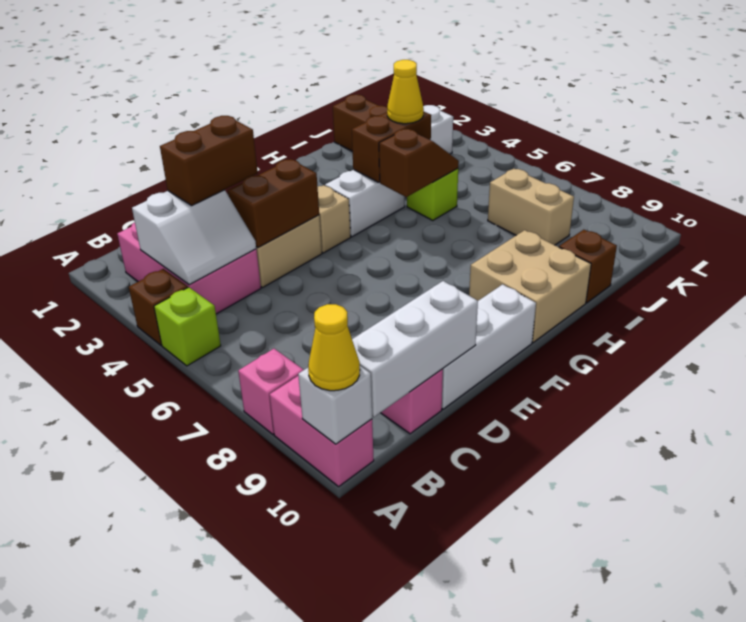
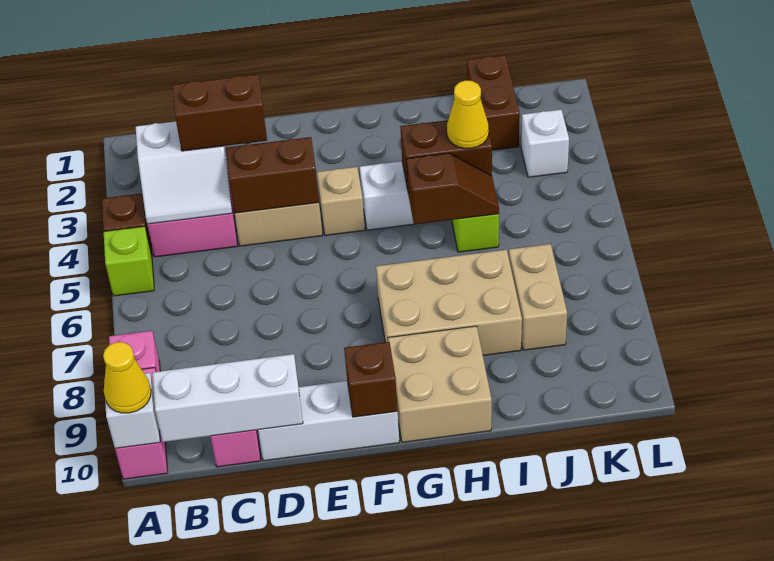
none -> tan 2x3 brick [376,250,522,355]
brown 1x1 brick [559,230,617,303] -> brown 1x1 brick moved to [344,342,398,417]

